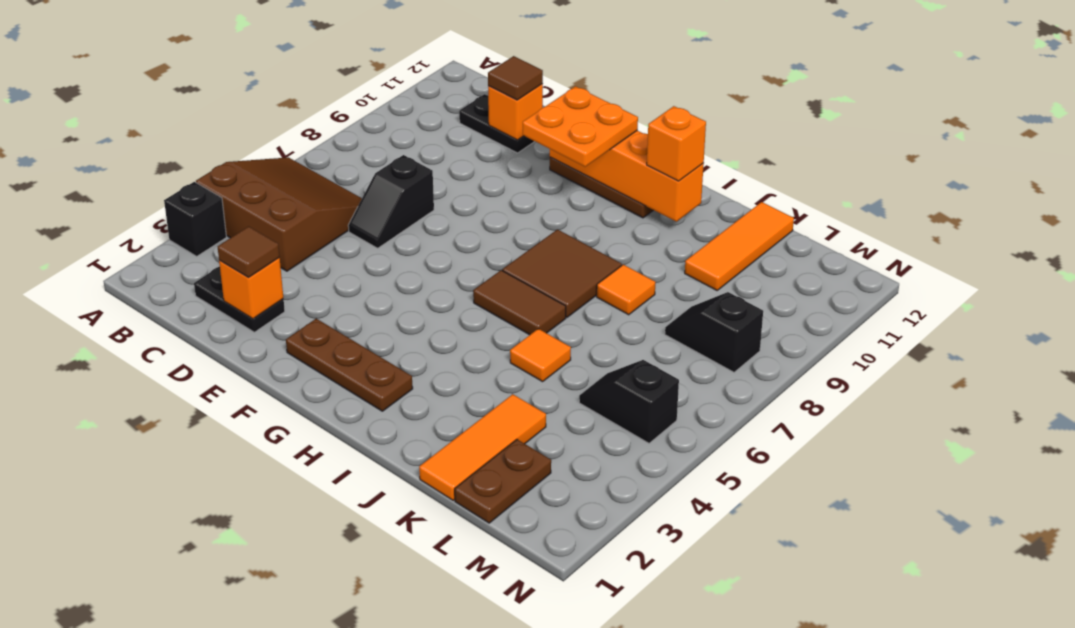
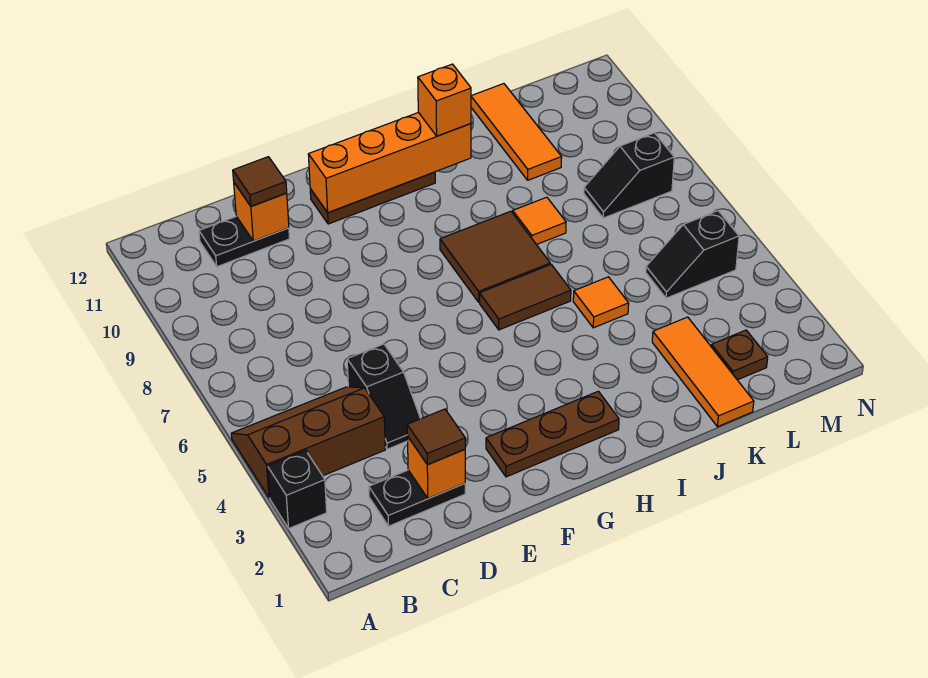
brown 3x3 slope [196,157,362,271] -> brown 2x3 slope [231,387,385,498]
black 1x2 slope [348,155,434,248] -> black 1x2 slope moved to [347,344,420,449]
orange 2x2 plate [523,86,638,167] -> none
brown 1x2 plate [455,439,551,523] -> brown 1x1 plate [711,330,768,380]

